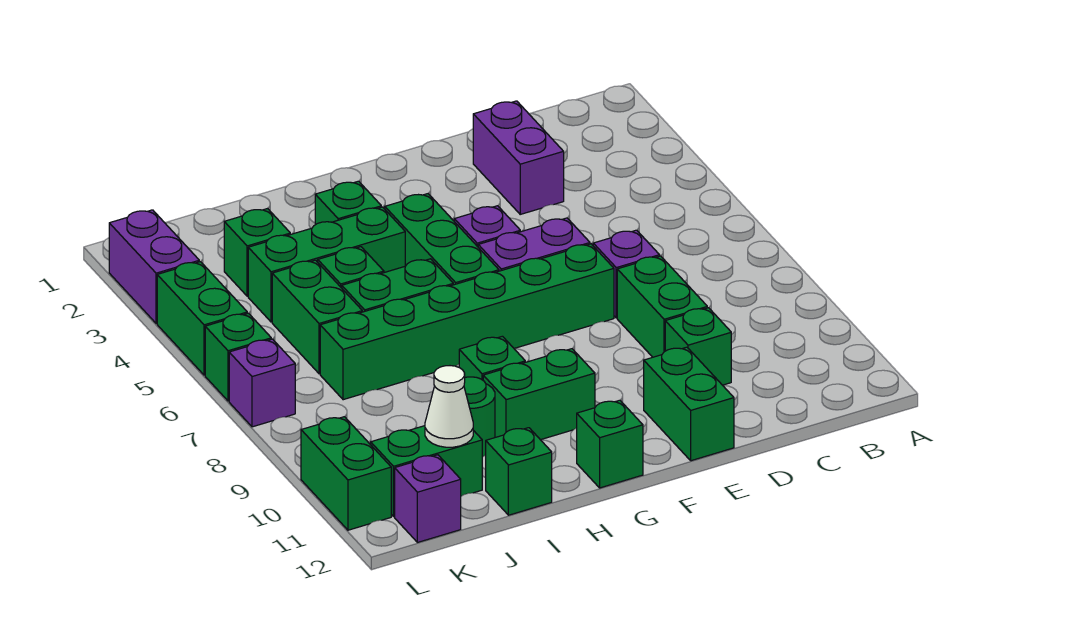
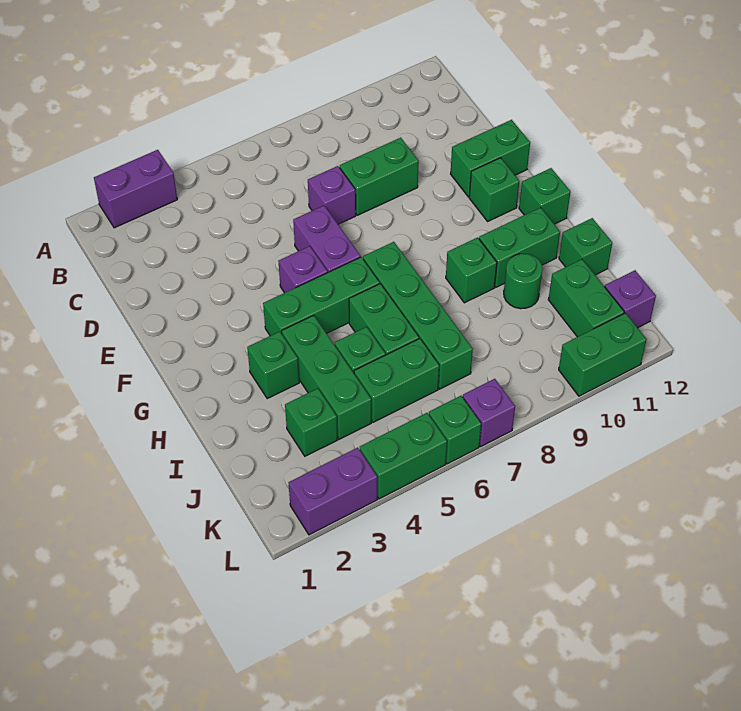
purple 1x2 brick [473,101,564,214] -> purple 1x2 brick moved to [94,150,177,228]
green 1x1 brick [665,308,731,385] -> green 1x1 brick moved to [469,158,519,221]
green 1x6 brick [320,244,614,400] -> green 1x4 brick [363,242,473,389]
green 1x2 brick [483,349,595,440] -> green 1x2 brick turned to [479,208,560,287]
white 1x1 cone [425,366,473,447] -> none

